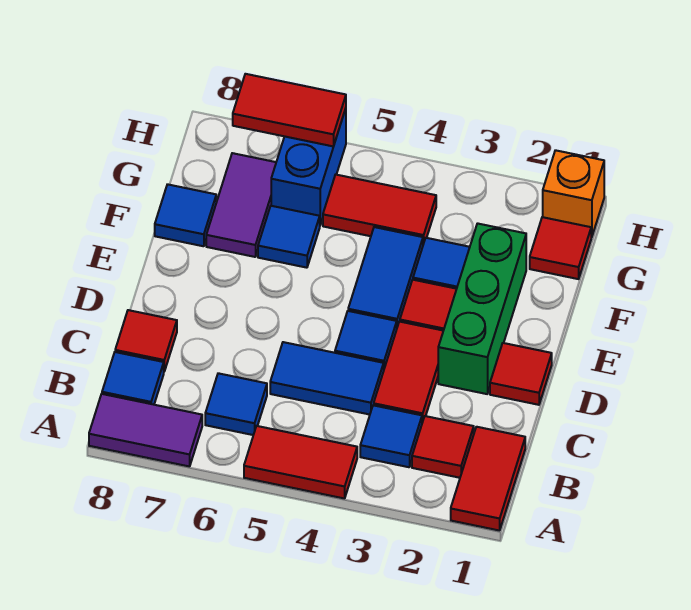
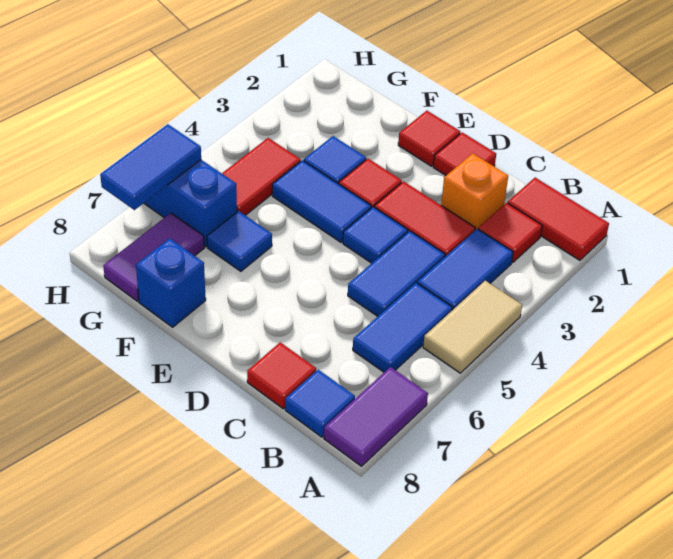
red 1x2 tile [244,426,357,499] -> tan 1x2 tile [423,281,522,373]
blue 1x1 tile [360,405,422,467] -> blue 1x2 tile [417,229,513,310]
blue 1x1 tile [205,373,267,435] -> blue 1x2 tile [353,283,453,372]
green 1x3 brick [438,223,526,394] -> none
purple 1x2 tile [206,153,276,257] -> purple 1x2 tile turned to [103,213,204,301]
blue 1x1 tile [155,184,216,246] -> blue 1x1 brick [136,238,206,327]
red 1x1 tile [530,217,591,279] -> red 1x1 tile moved to [398,111,460,166]
orange 1x1 brick [543,150,604,237] -> orange 1x1 brick moved to [441,153,508,230]
red 1x2 tile [233,74,346,147] -> blue 1x2 tile [100,124,201,210]

